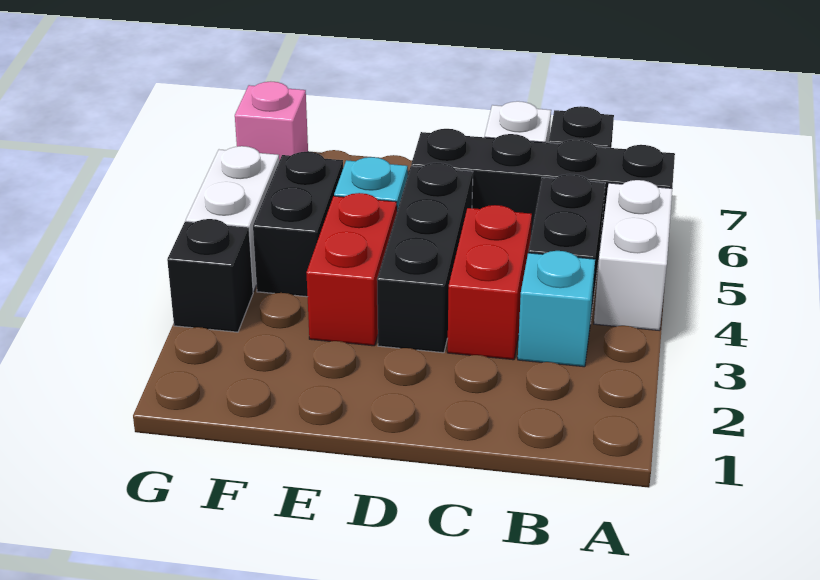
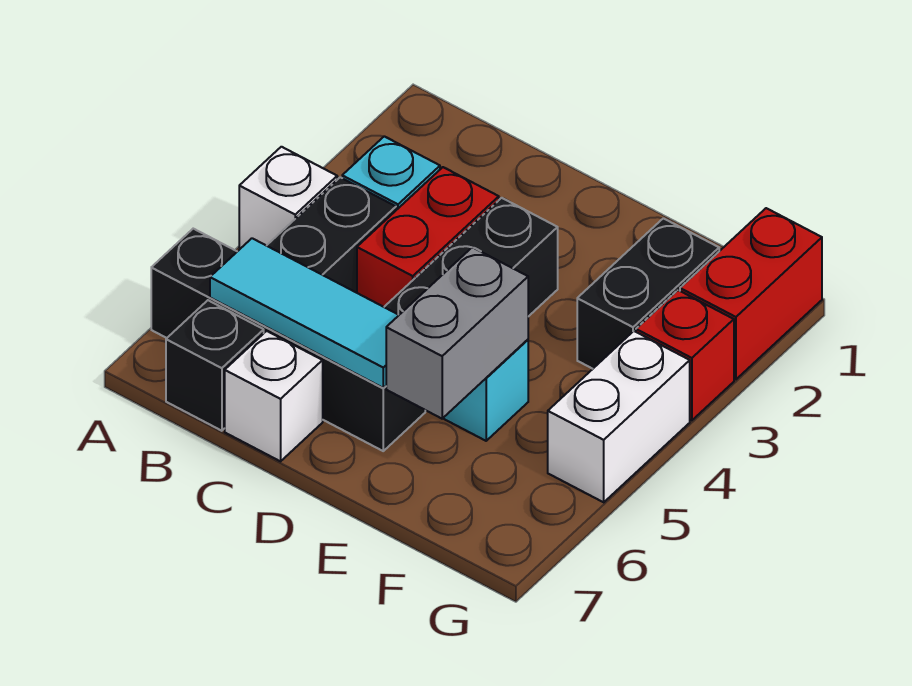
white 1x2 brick [594,180,672,330] -> white 1x1 brick [239,147,337,249]
none -> cyan 1x3 tile [210,238,399,388]
red 1x2 brick [306,193,397,346] -> red 1x2 brick moved to [680,208,822,379]
none -> grey 1x2 brick [386,247,528,419]
black 1x2 brick [253,152,343,297] -> black 1x2 brick moved to [577,218,719,369]
black 1x1 brick [167,219,253,332] -> red 1x1 brick [636,290,734,420]
pink 1x1 brick [235,82,308,161] -> none

